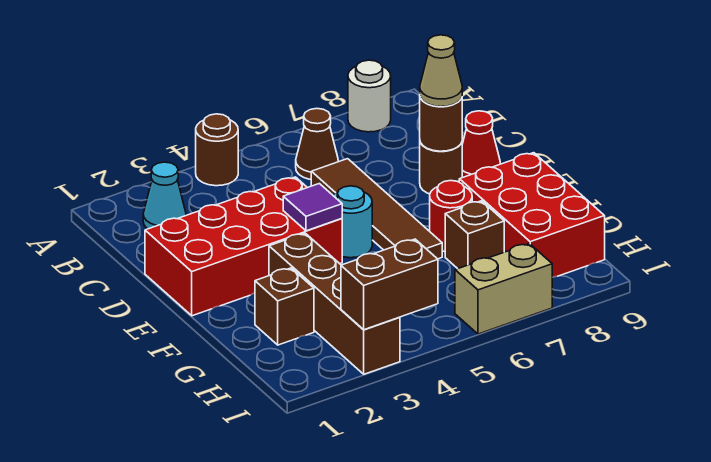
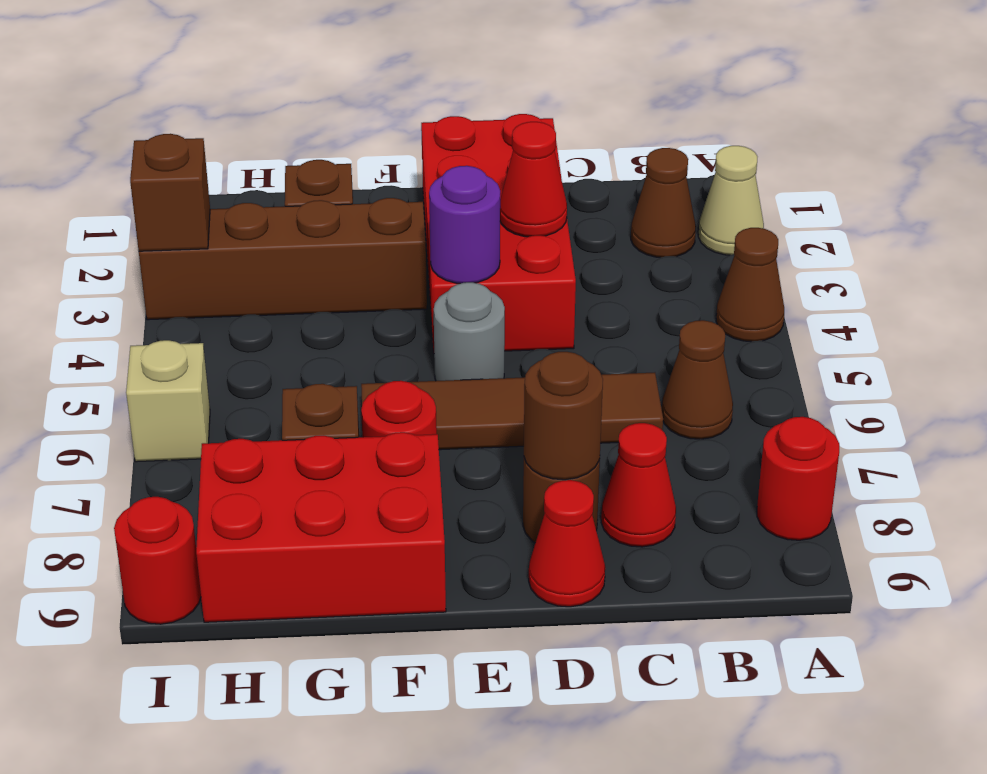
brown 1x1 round brick [196,114,238,186] -> brown 1x1 cone [716,228,784,342]
white 1x1 round brick [348,60,391,132] -> red 1x1 round brick [757,417,839,540]
cyan 1x1 cone [143,162,186,229] -> brown 1x1 cone [631,148,696,258]
none -> red 1x1 cone [601,423,676,547]
none -> red 1x1 cone [500,122,567,237]
tan 1x1 cone [420,35,462,107] -> tan 1x1 cone moved to [698,146,764,255]
purple 1x1 tile [283,184,342,231] -> purple 1x1 round brick [429,166,500,283]
cyan 1x1 round brick [333,186,372,258] -> grey 1x1 round brick [434,282,505,381]
brown 1x2 brick [341,239,438,330] -> brown 1x1 brick [130,134,210,251]
tan 1x2 brick [455,244,552,334] -> tan 1x1 brick [126,340,210,462]
none -> red 1x1 round brick [114,497,201,624]

